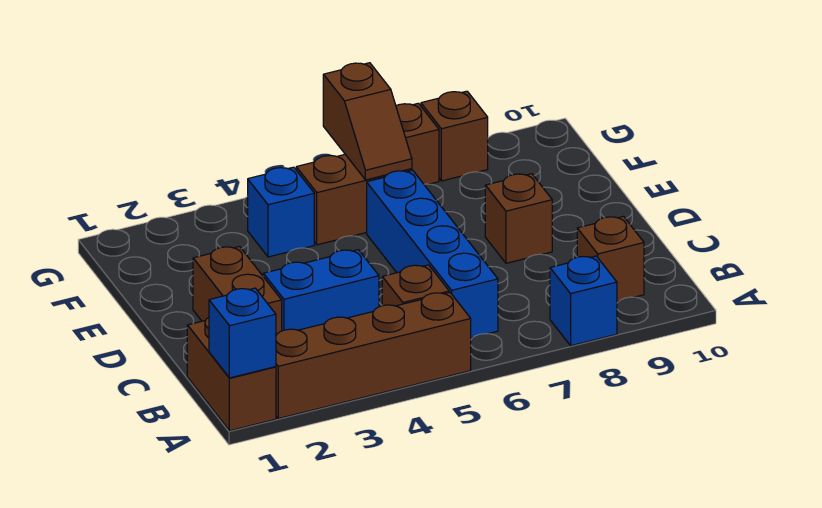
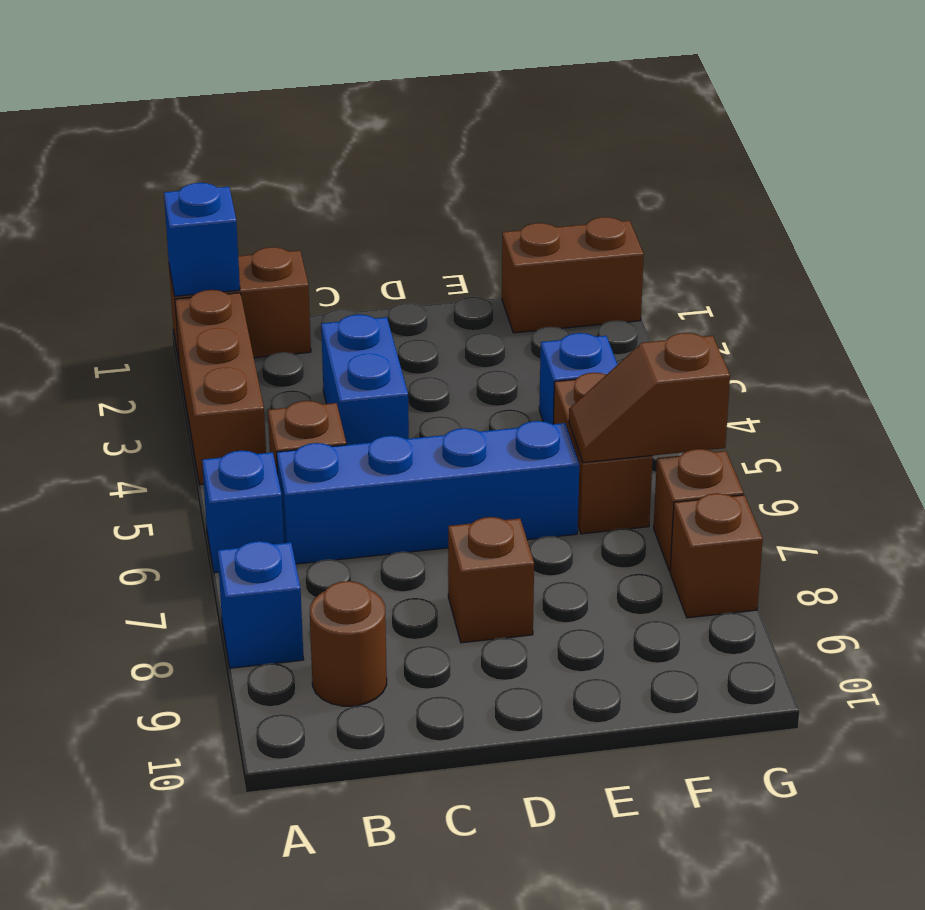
brown 1x4 brick [276,292,471,419] -> brown 1x3 brick [175,290,266,485]
none -> blue 1x1 brick [202,451,284,573]
brown 1x1 brick [577,216,644,301] -> brown 1x1 round brick [310,581,387,706]
brown 1x2 brick [193,246,282,335] -> brown 1x2 brick moved to [502,217,644,333]

